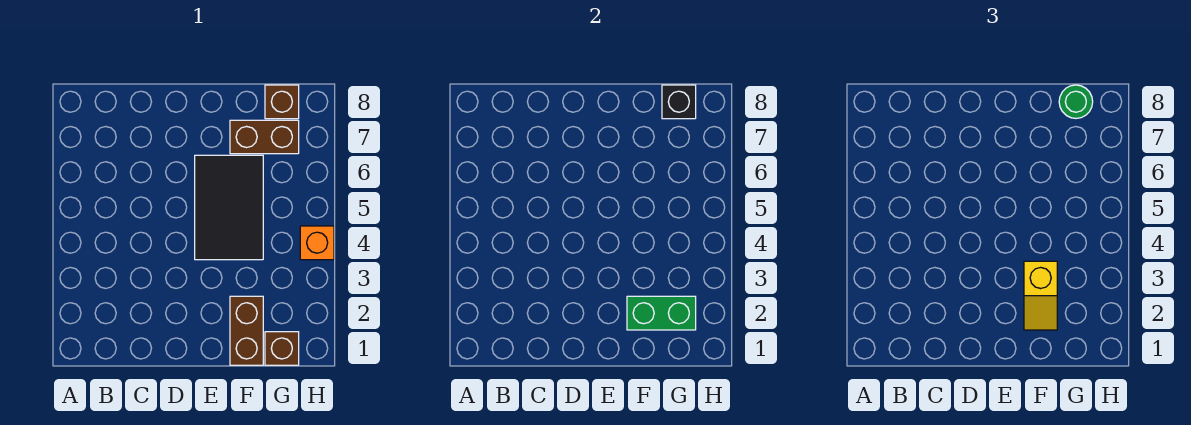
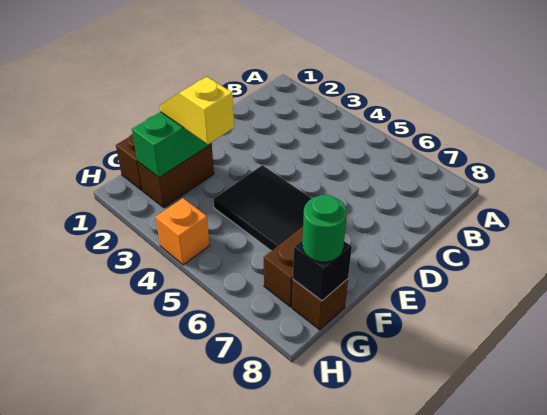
brown 1x2 brick [230,296,263,365] -> brown 1x2 brick turned to [138,144,214,207]

